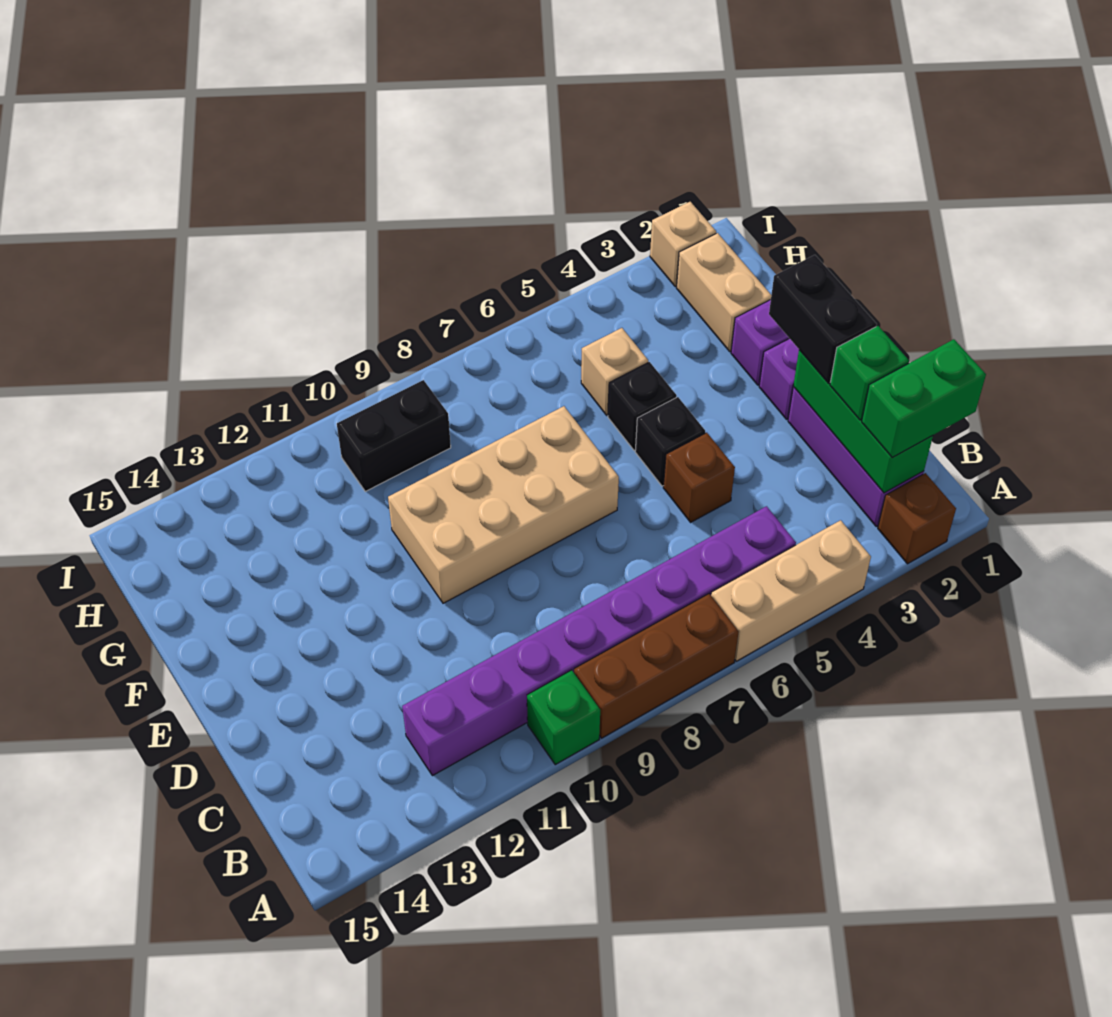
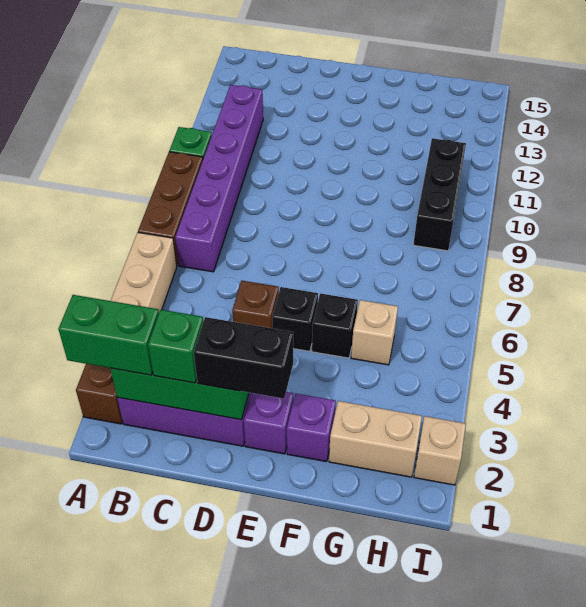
green 1x2 brick [862,339,986,458] -> green 1x2 brick turned to [58,295,159,375]
purple 1x8 brick [402,506,796,776] -> purple 1x6 brick [175,85,263,272]
tan 2x4 brick [388,406,619,603] -> none
black 1x2 brick [337,380,451,491] -> black 1x3 brick [413,138,466,251]

